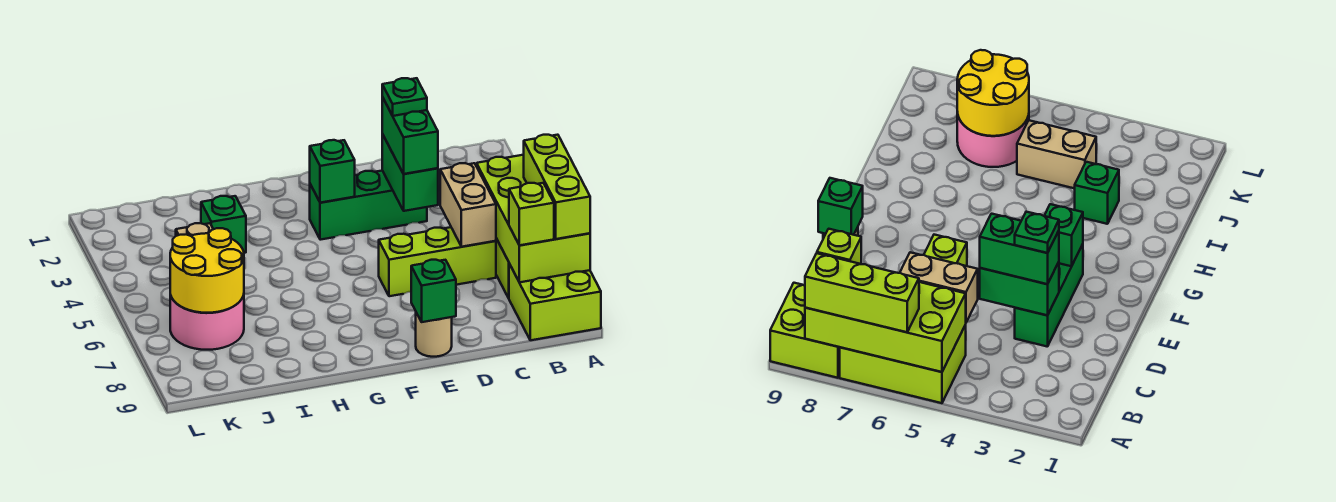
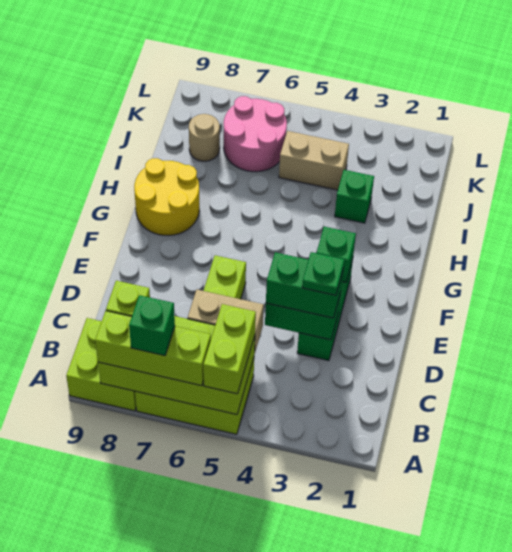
none -> lime 1x2 brick [203,304,256,394]
tan 1x1 round brick [416,313,452,357] -> tan 1x1 round brick moved to [189,114,220,161]
green 1x1 brick [411,260,456,322] -> green 1x1 brick moved to [129,295,175,356]
yellow 2x2 round brick [170,228,244,313] -> yellow 2x2 round brick moved to [134,158,199,235]

